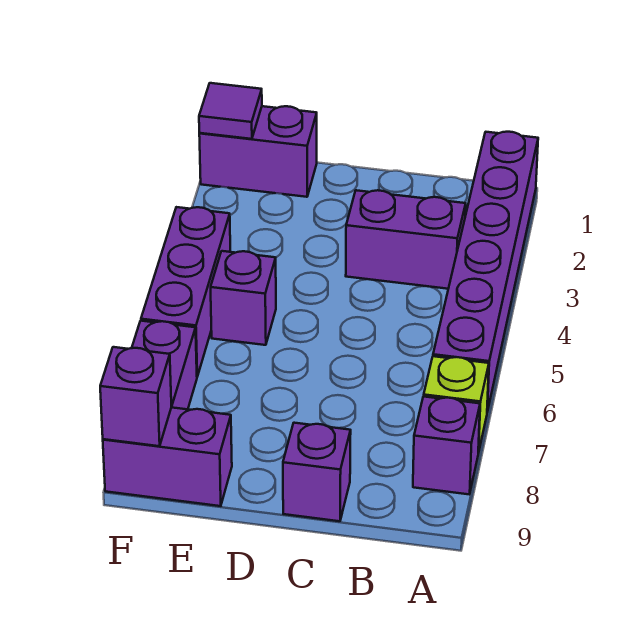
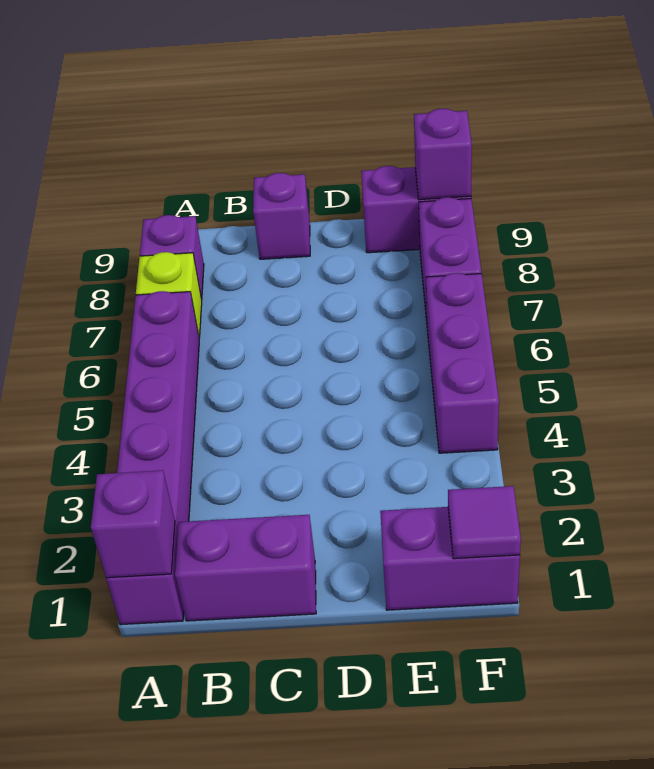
purple 1x2 brick [346,190,466,289] -> purple 1x2 brick moved to [175,515,316,621]
purple 1x1 brick [211,251,276,345] -> purple 1x1 brick moved to [91,470,175,578]

